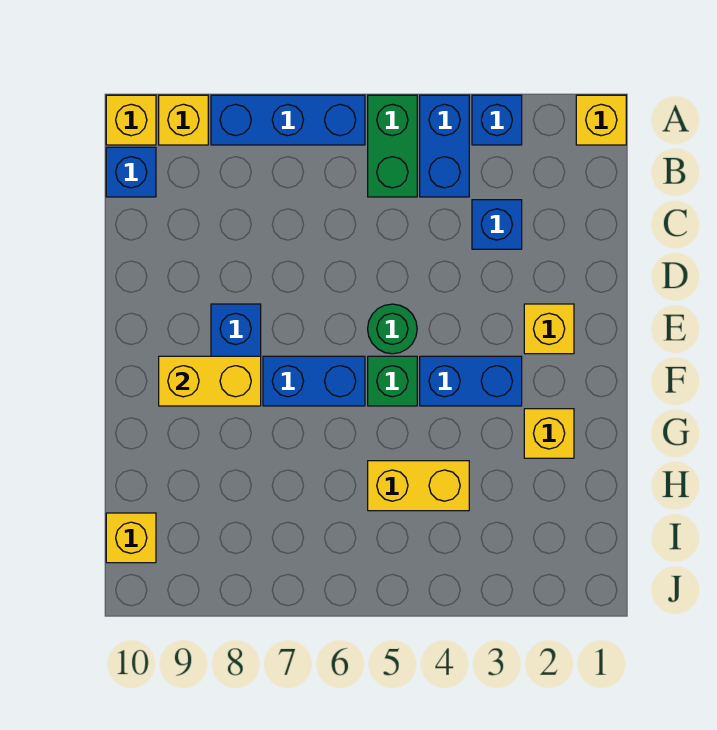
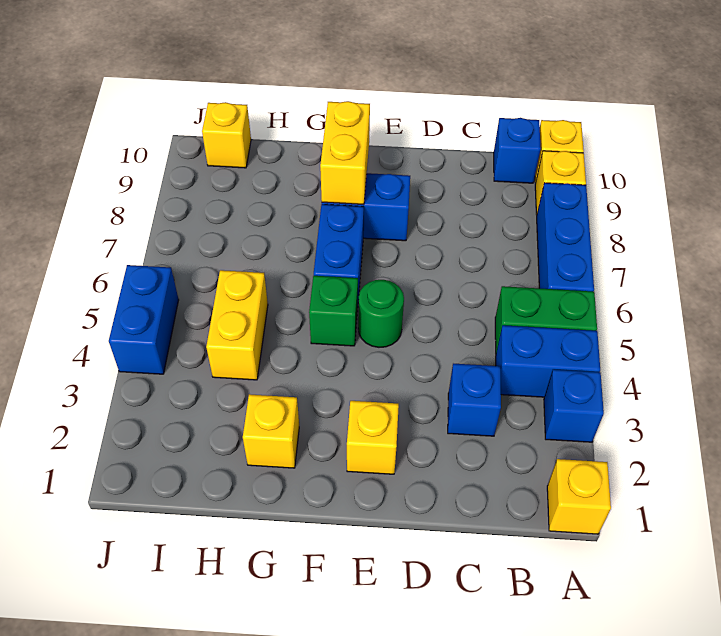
blue 1x2 brick [420,356,522,406] -> blue 1x2 brick moved to [109,265,179,374]

